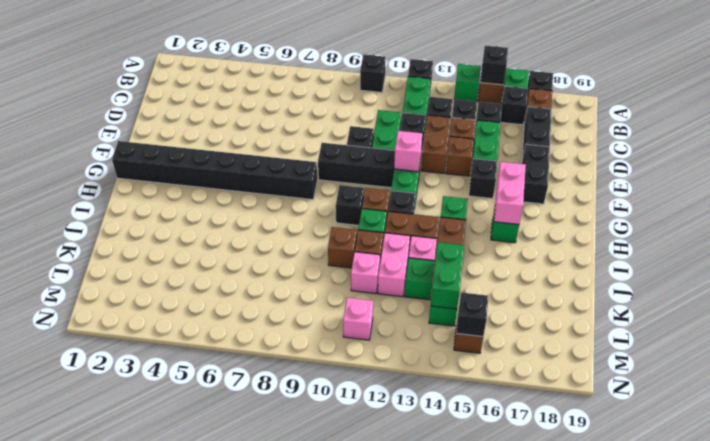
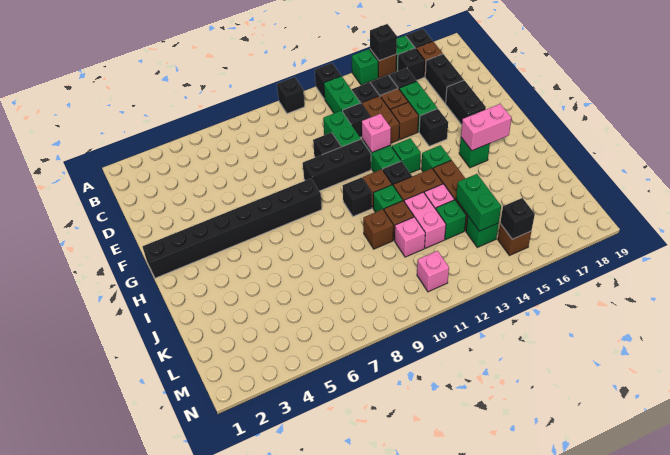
none -> green 1x1 brick [392,138,421,173]
pink 1x2 brick [494,162,526,224] -> pink 1x2 brick turned to [461,104,511,150]

